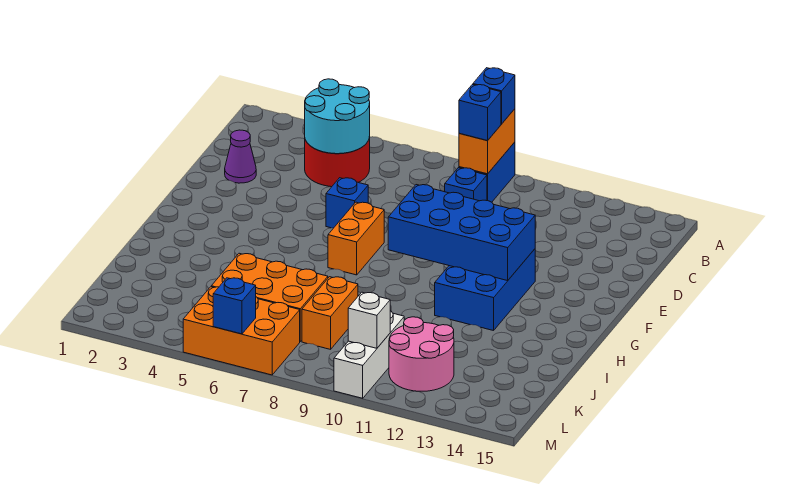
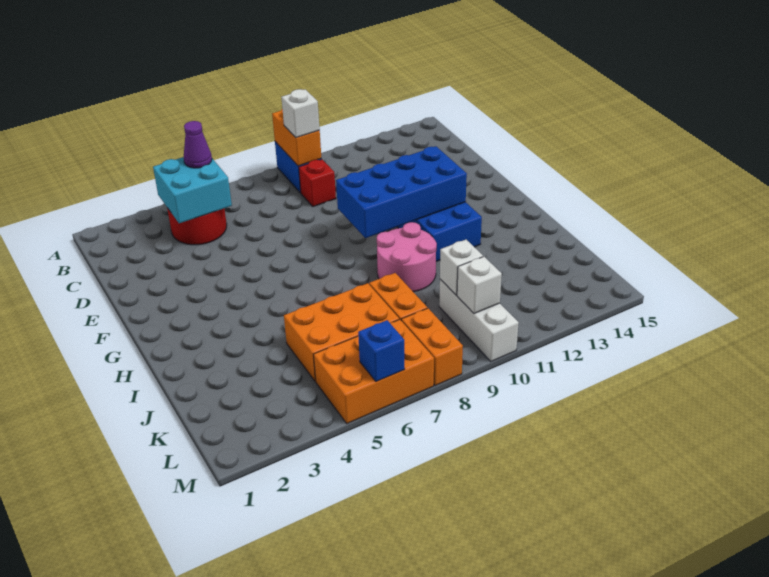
blue 1x1 brick [473,68,515,124] -> none
cyan 2x2 round brick [305,79,370,154] -> cyan 2x2 brick [153,157,232,223]
blue 1x1 brick [459,85,501,141] -> white 1x1 brick [281,89,320,138]
blue 1x1 brick [445,168,487,201] -> red 1x1 brick [299,159,336,207]
purple 1x1 cone [225,130,256,183] -> purple 1x1 cone moved to [184,121,212,168]
blue 1x1 brick [326,178,368,228] -> none
orange 1x2 brick [328,202,384,275] -> orange 1x2 brick moved to [401,308,463,386]
none -> white 1x1 brick [440,240,483,295]
pink 2x2 round brick [389,317,454,391] -> pink 2x2 round brick moved to [377,222,437,292]

